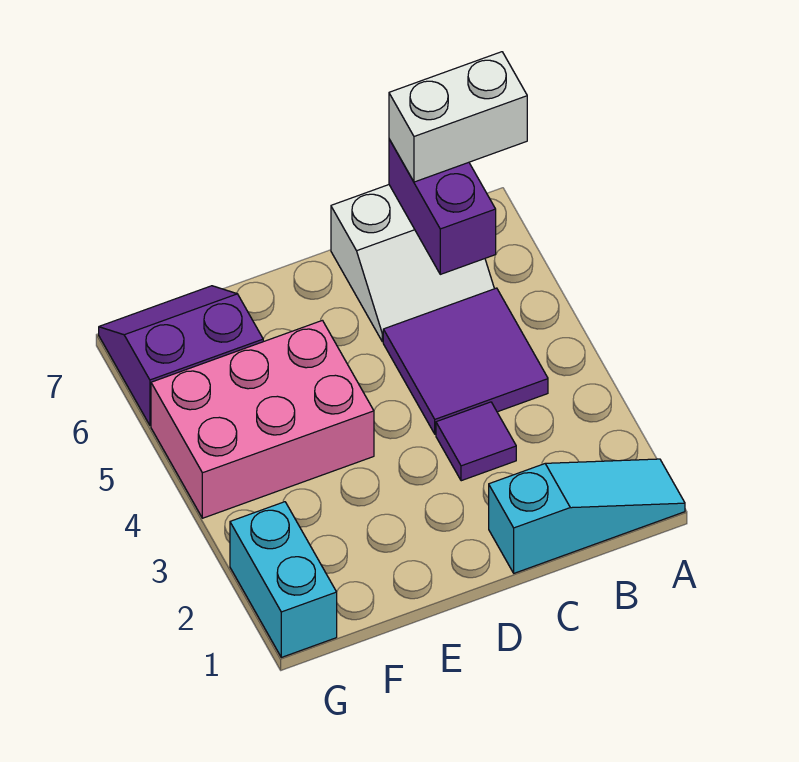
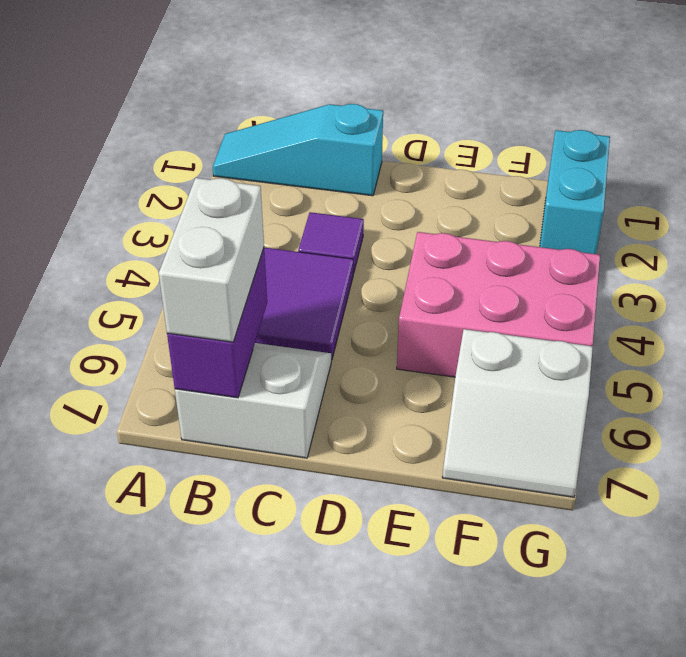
white 1x2 brick [389,52,527,182] -> white 1x2 brick turned to [159,178,264,342]
purple 2x2 slope [99,286,263,425] -> white 2x2 slope [442,329,593,497]

